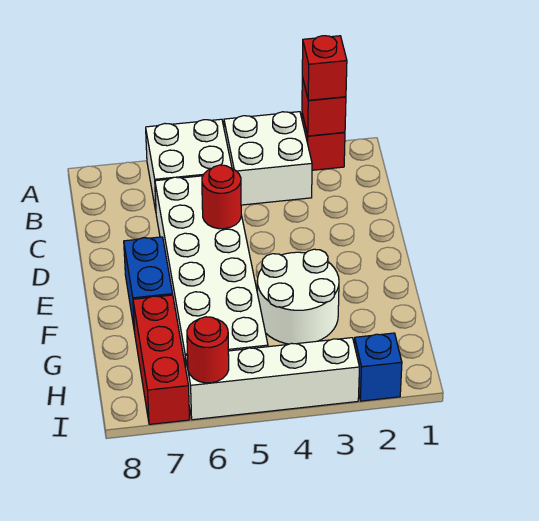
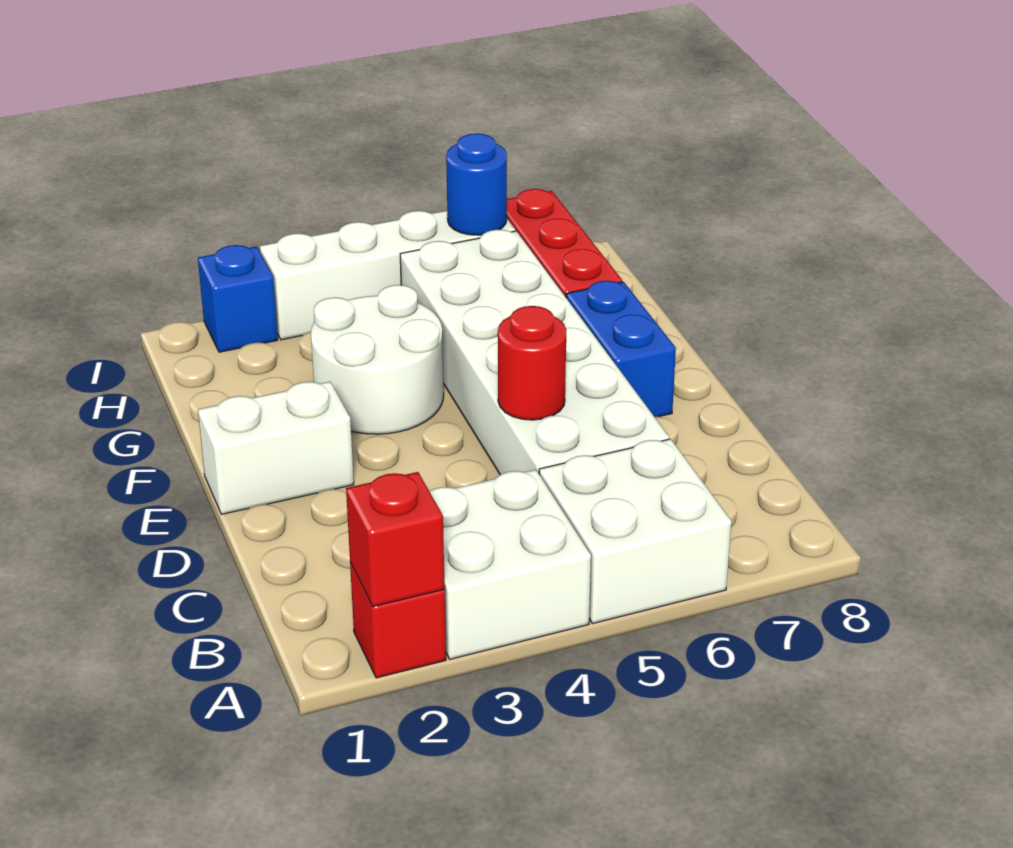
red 1x1 brick [302,36,347,100] -> none
none -> white 1x2 brick [198,382,354,514]
red 1x1 round brick [187,317,229,383] -> blue 1x1 round brick [446,134,507,235]

